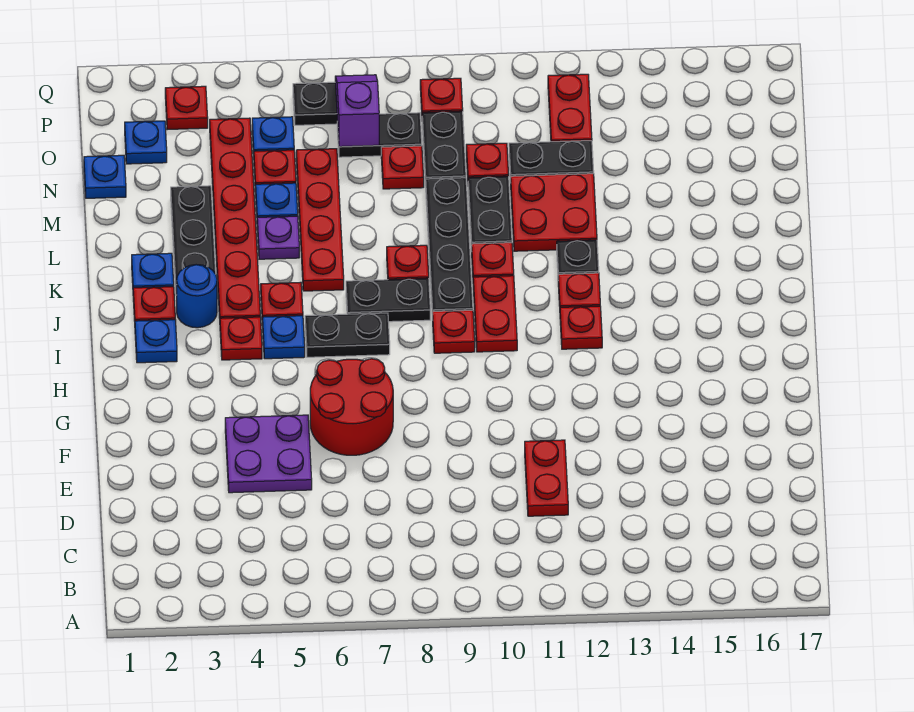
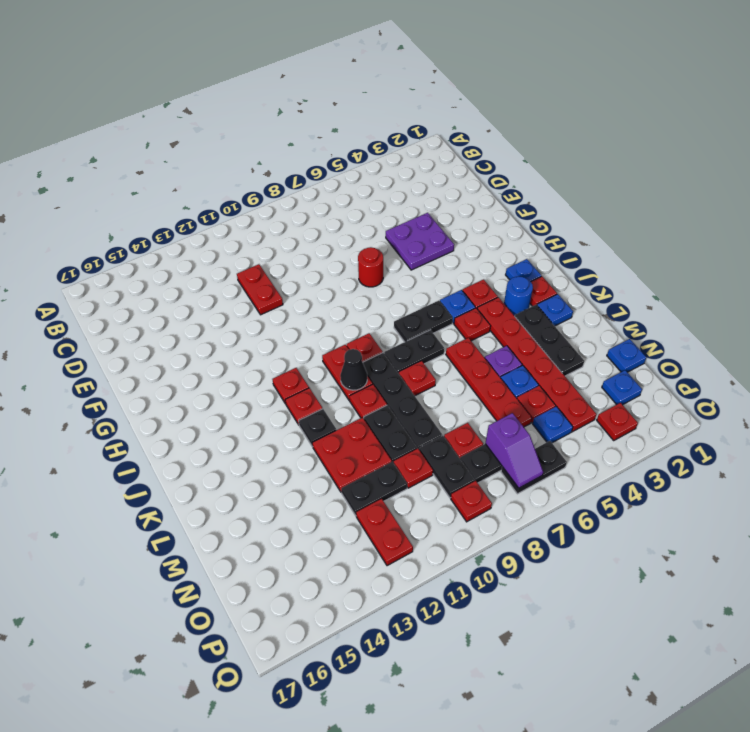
red 2x2 round brick [310,359,393,455] -> red 1x1 round brick [358,247,383,287]
none -> black 1x1 cone [340,349,367,390]

